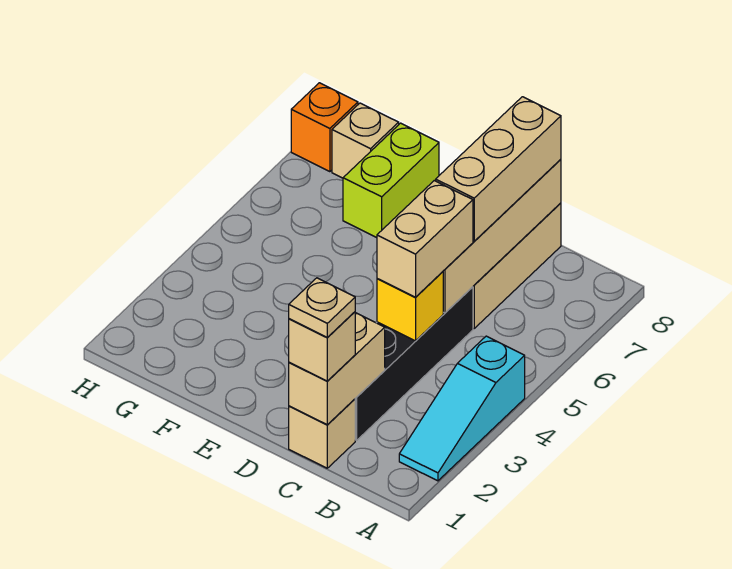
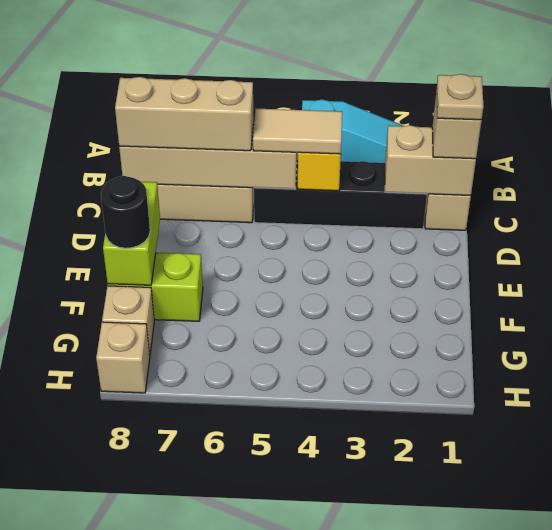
tan 1x2 brick [377,181,473,297] -> tan 1x2 tile [253,109,342,154]
none -> lime 1x2 brick [103,182,160,285]
none -> black 1x1 round brick [101,176,150,248]
orange 1x1 brick [291,83,358,172] -> tan 1x1 brick [96,322,150,393]

